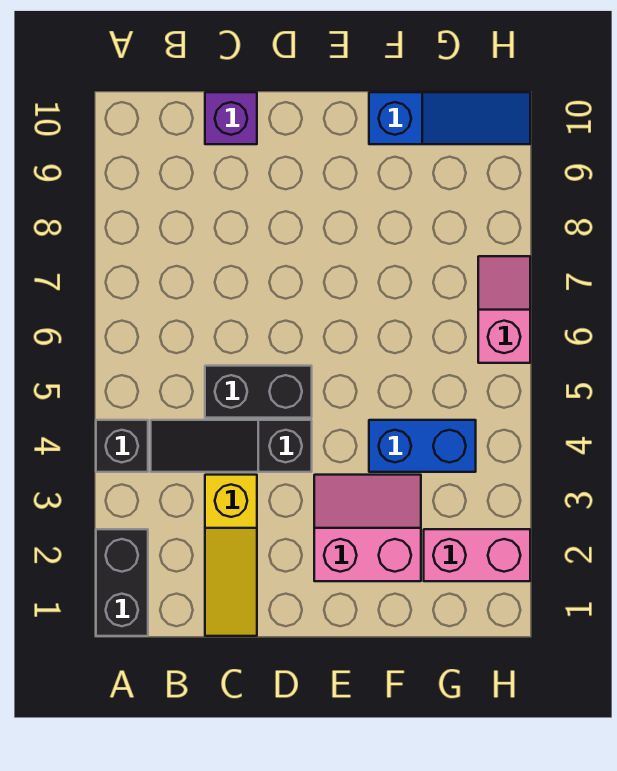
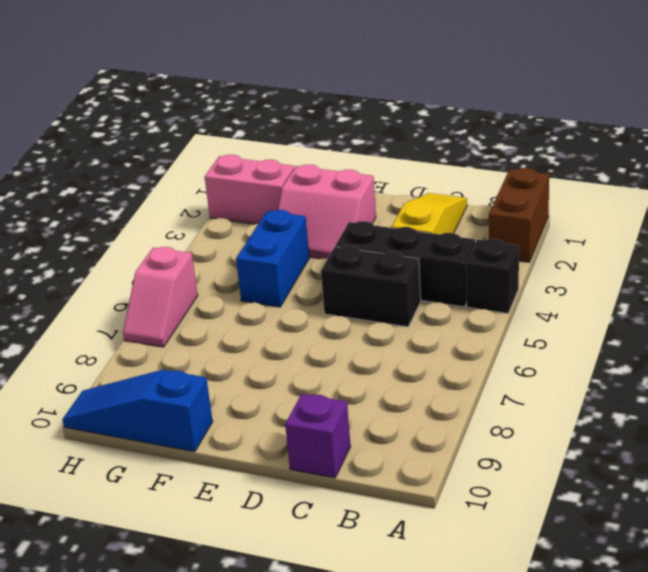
black 1x2 brick [96,529,148,636] -> brown 1x2 brick [489,168,549,262]
black 1x3 slope [151,420,312,472] -> black 1x3 brick [336,221,475,307]
blue 1x2 brick [369,420,476,472] -> blue 1x2 brick turned to [236,210,309,307]

